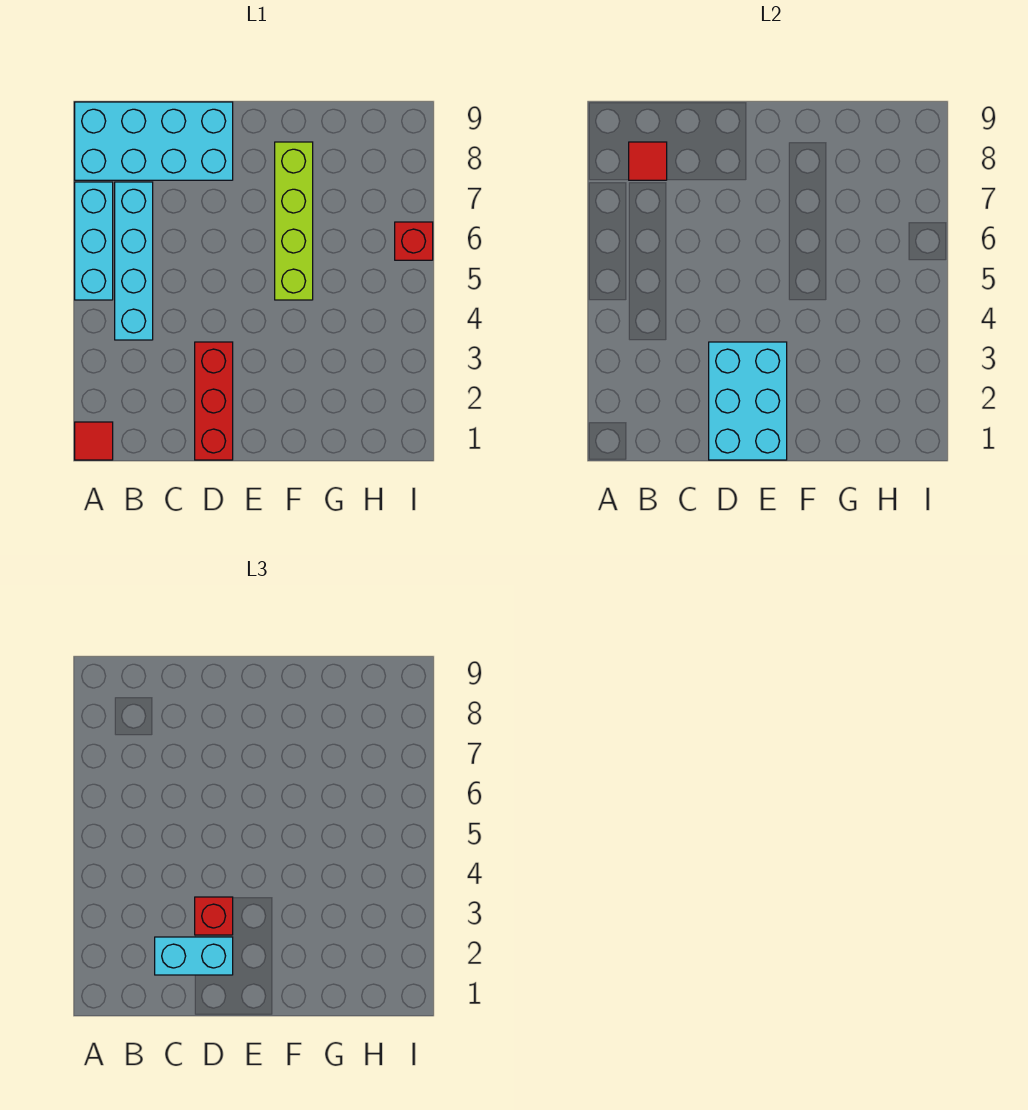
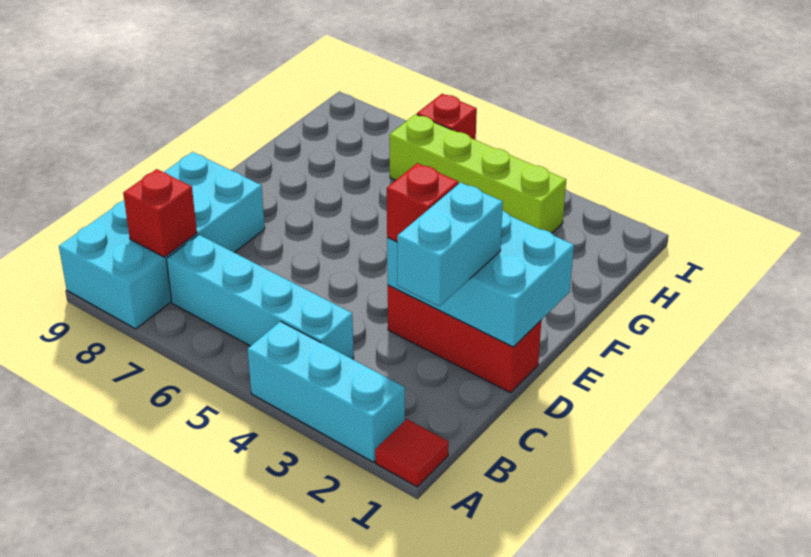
cyan 1x3 brick [75,182,113,300] -> cyan 1x3 brick moved to [248,321,405,462]
red 1x1 tile [629,142,667,180] -> red 1x1 brick [123,169,197,257]
lime 1x4 brick [275,142,313,300] -> lime 1x4 brick moved to [390,114,566,233]

